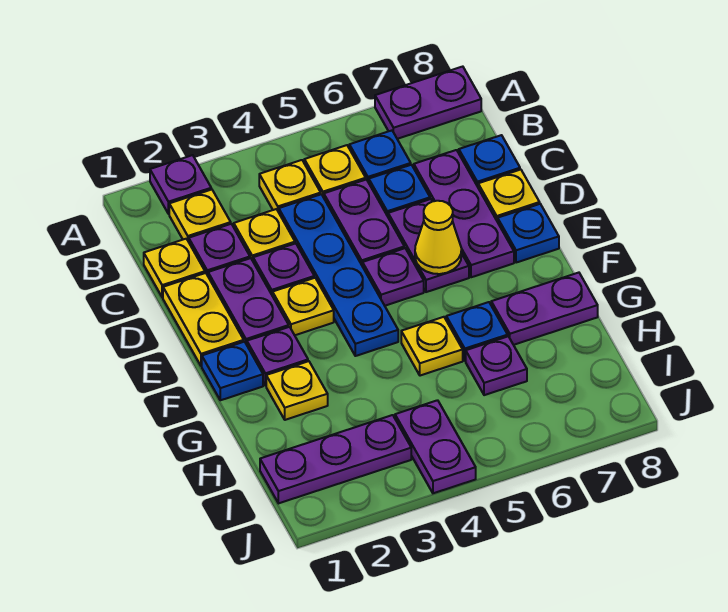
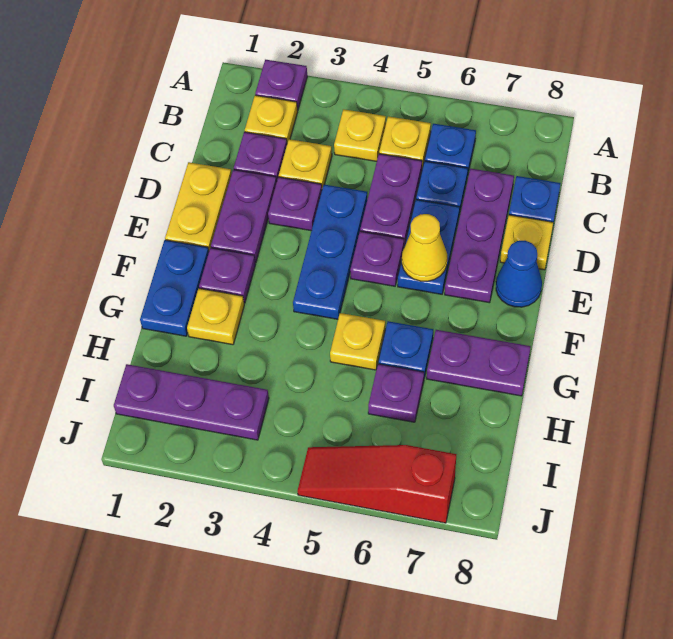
purple 1x2 plate [375,67,481,139] -> none
yellow 1x1 plate [144,239,205,297] -> none
blue 1x4 plate [279,194,398,356] -> blue 1x3 plate [293,185,367,319]
purple 1x2 plate [388,199,469,292] -> blue 1x2 plate [398,200,460,294]
yellow 1x1 plate [272,278,334,335] -> none
blue 1x1 plate [498,204,559,263] -> blue 1x1 cone [496,241,542,307]
blue 1x1 plate [202,342,263,400] -> blue 1x2 plate [140,240,209,336]
purple 1x2 plate [395,400,476,493] -> none
none -> red 1x3 slope [297,445,456,523]

